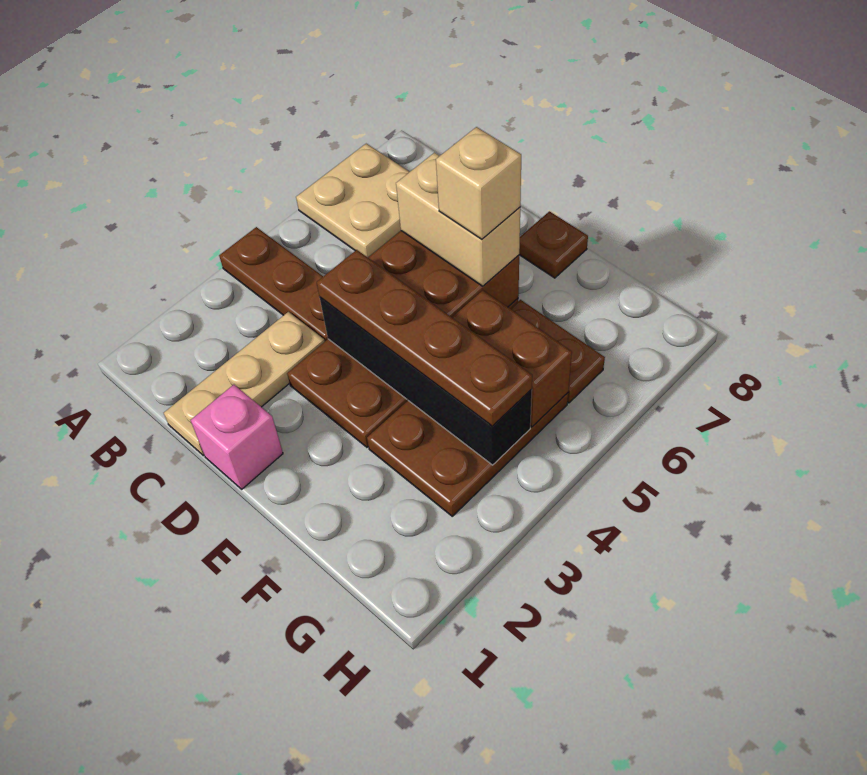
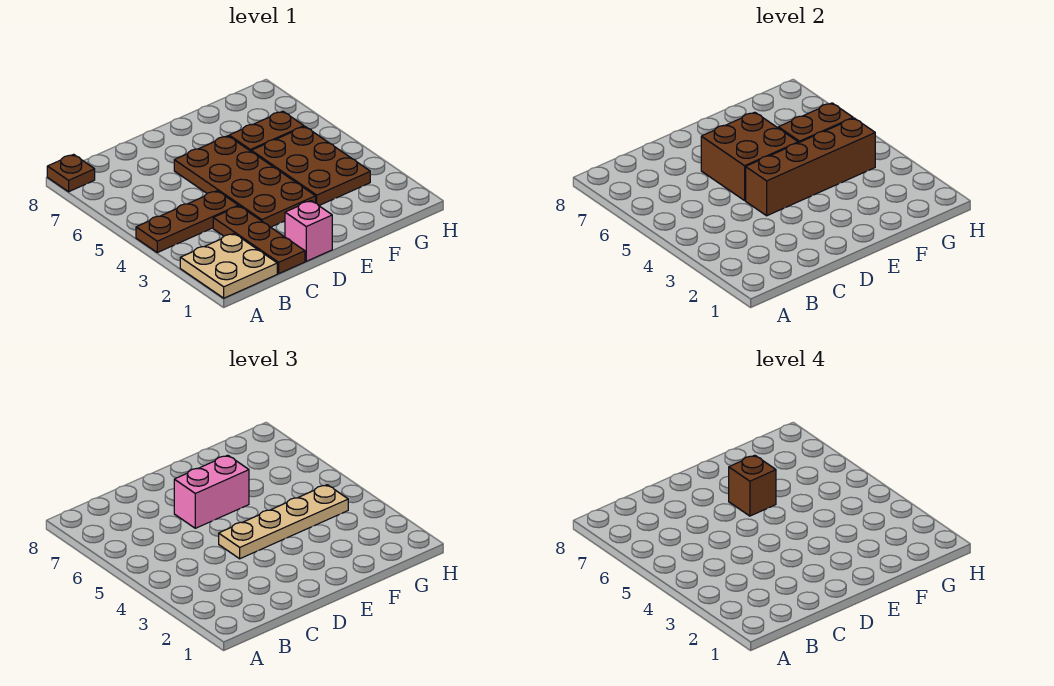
tan 2x2 plate [296,144,409,257] -> tan 2x2 plate moved to [180,234,277,298]
tan 1x3 plate [164,312,325,456] -> brown 1x3 plate [213,206,305,273]
black 1x4 brick [320,297,532,465] -> brown 1x4 brick [746,118,875,216]
brown 1x4 plate [317,250,532,426] -> tan 1x4 plate [219,485,348,559]
tan 1x2 brick [396,153,520,286] -> pink 1x2 brick [174,455,249,528]
tan 1x1 brick [436,127,521,239] -> brown 1x1 brick [729,455,776,516]
brown 1x1 plate [519,211,588,278] -> brown 1x1 plate moved to [47,154,95,192]

